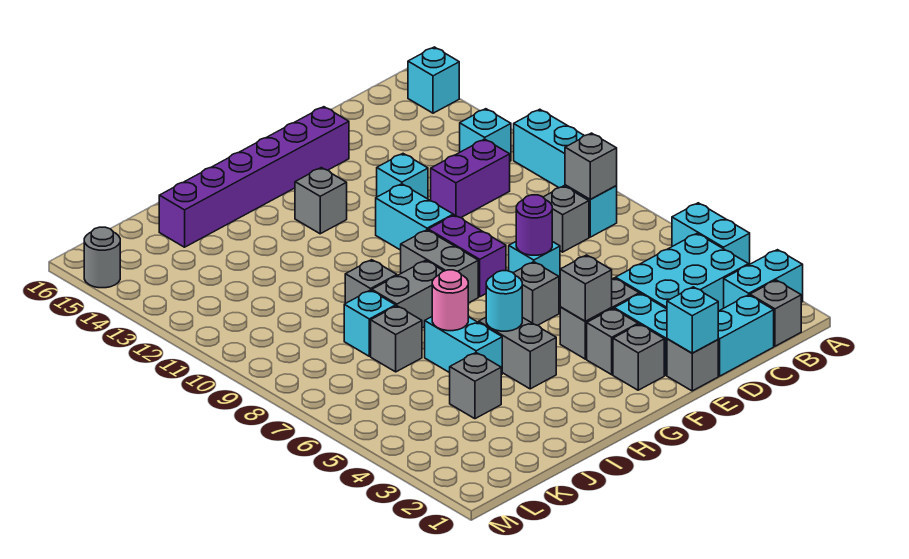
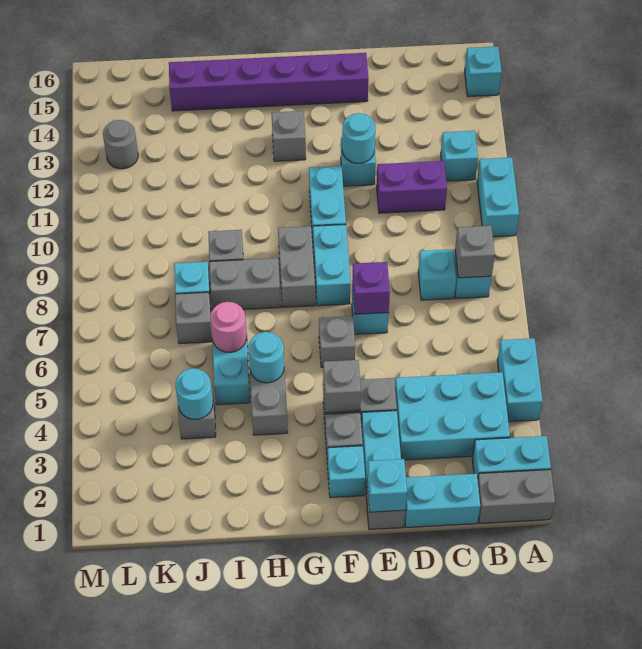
grey 1x1 brick [750,280,801,346] -> grey 1x2 brick [478,470,555,523]
grey 1x1 brick [543,186,589,252] -> cyan 1x1 brick [418,249,456,300]
purple 1x1 round brick [516,195,552,255] -> purple 1x1 brick [352,262,390,314]
none -> cyan 1x1 round brick [342,113,376,163]
grey 1x1 brick [613,324,664,390] -> cyan 1x1 brick [327,446,365,498]
purple 1x2 brick [428,215,506,297] -> cyan 1x2 brick [313,225,351,306]
none -> cyan 1x1 round brick [175,368,213,419]
grey 1x1 round brick [84,227,120,288] -> grey 1x1 round brick moved to [103,120,138,169]

